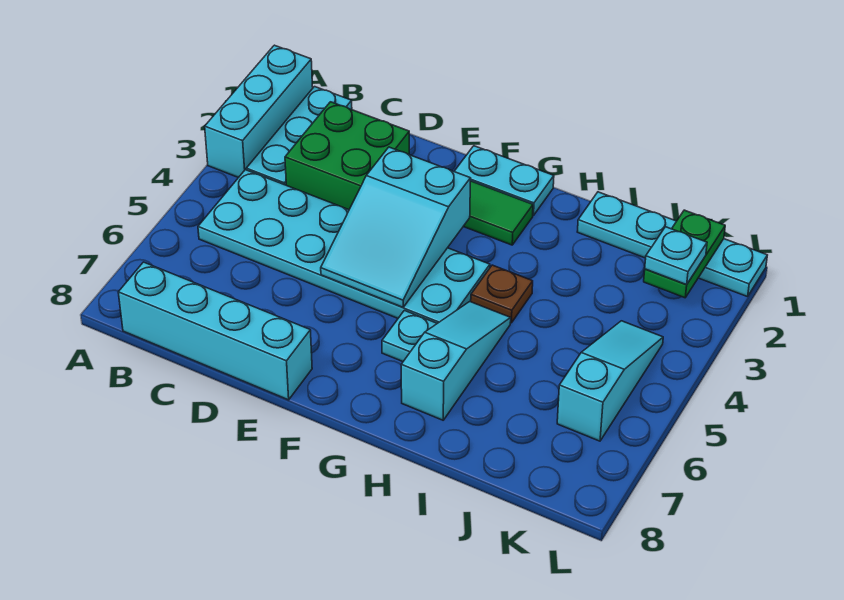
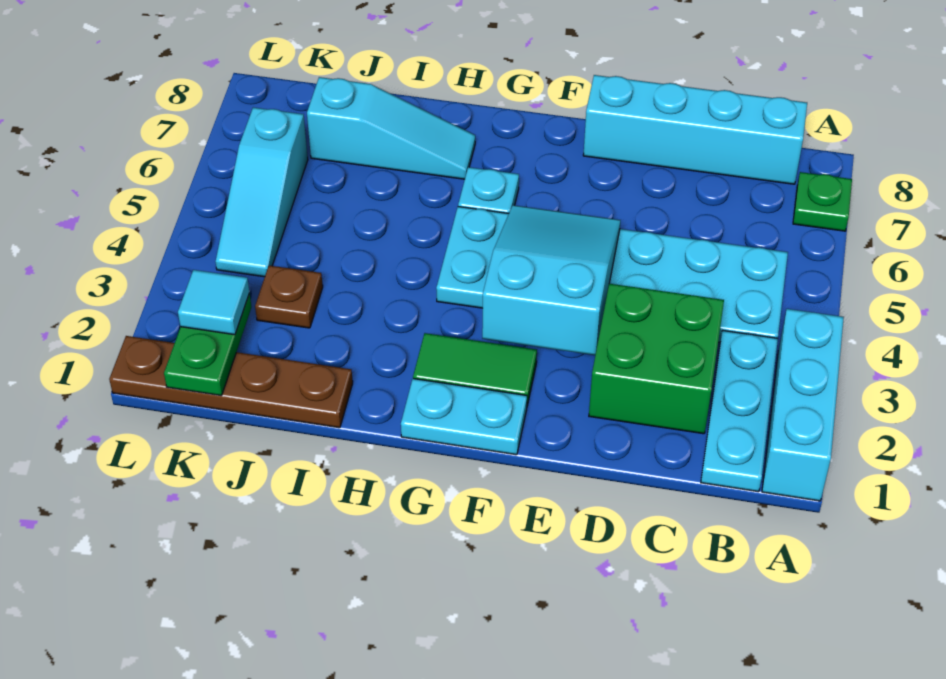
none -> green 1x1 plate [793,172,852,231]
brown 1x1 plate [471,265,533,323] -> brown 1x1 plate moved to [255,265,323,328]
cyan 1x3 slope [401,302,511,420] -> cyan 1x3 slope turned to [307,77,475,179]
cyan 1x4 plate [577,192,767,297] -> brown 1x4 plate [109,336,353,428]
cyan 1x1 plate [645,227,707,285] -> cyan 1x1 tile [178,270,249,335]

